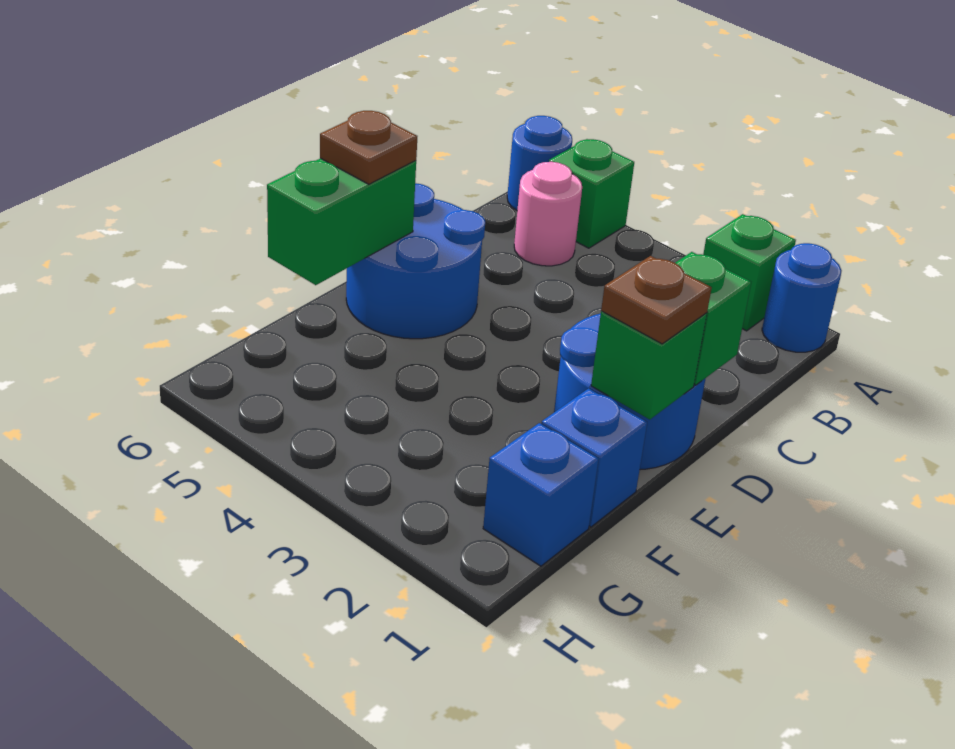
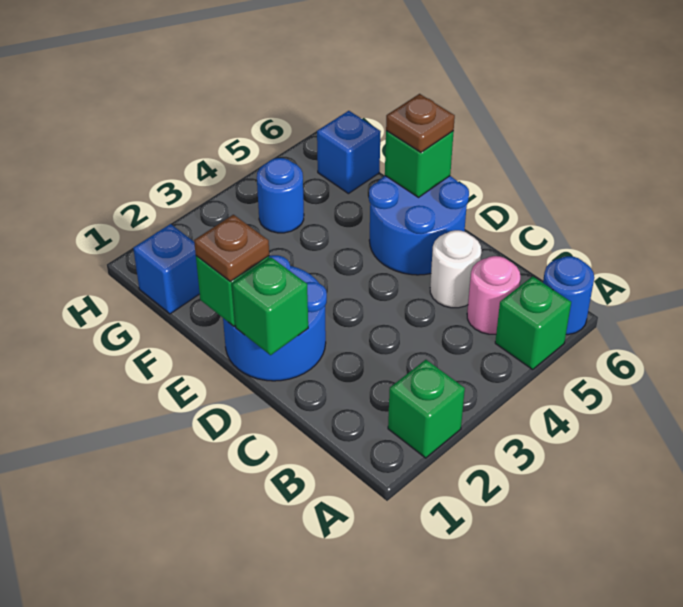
blue 1x1 round brick [762,243,842,352] -> blue 1x1 round brick moved to [257,158,304,233]
none -> white 1x1 round brick [430,230,481,308]
green 1x2 brick [267,158,416,285] -> green 1x1 brick [385,131,454,197]
blue 1x1 brick [541,388,647,527] -> blue 1x1 brick moved to [317,111,381,194]

